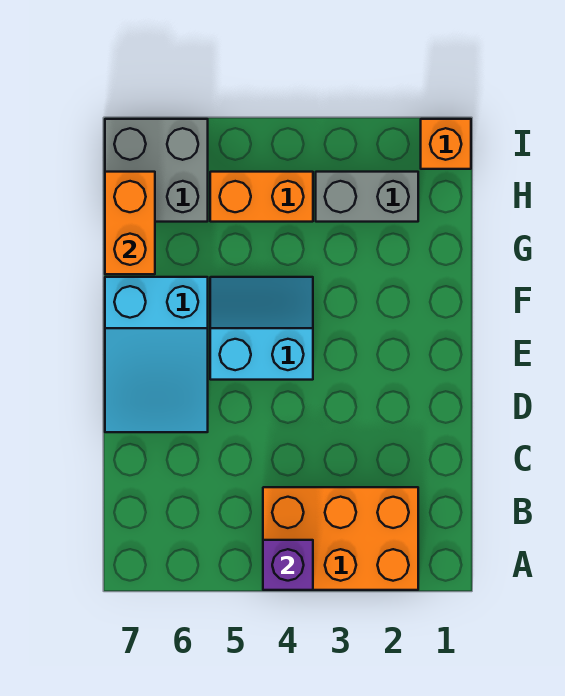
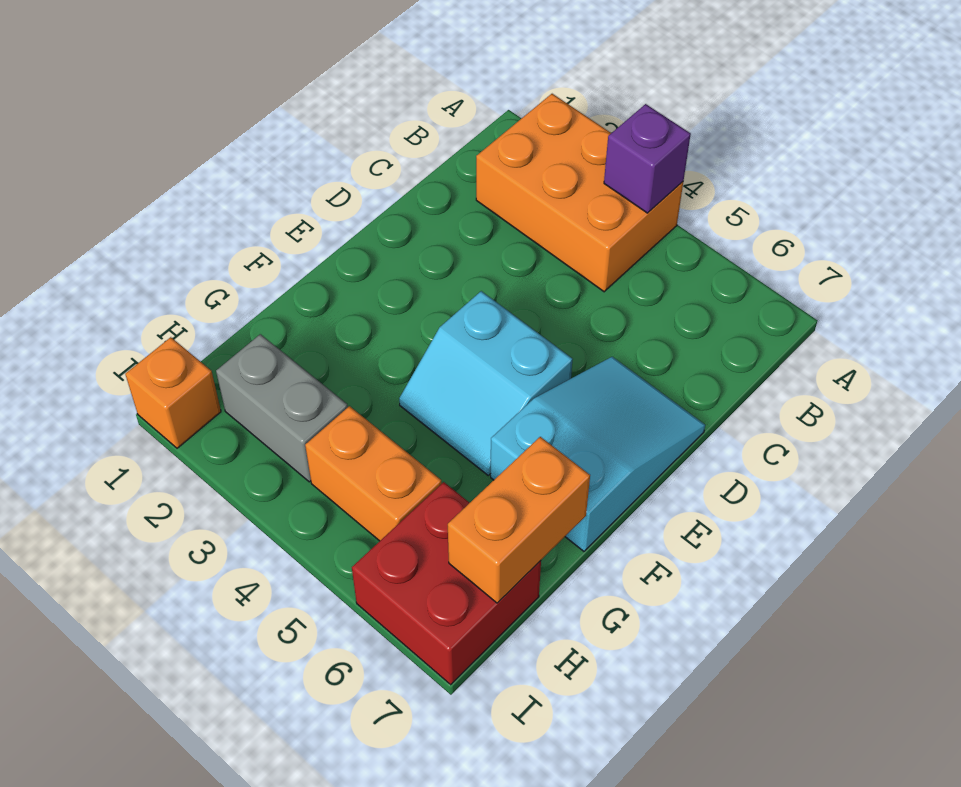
grey 2x2 brick [105,119,208,222] -> red 2x2 brick [352,482,541,684]

